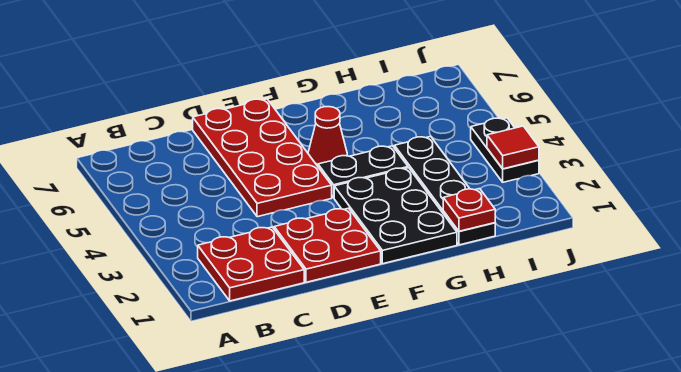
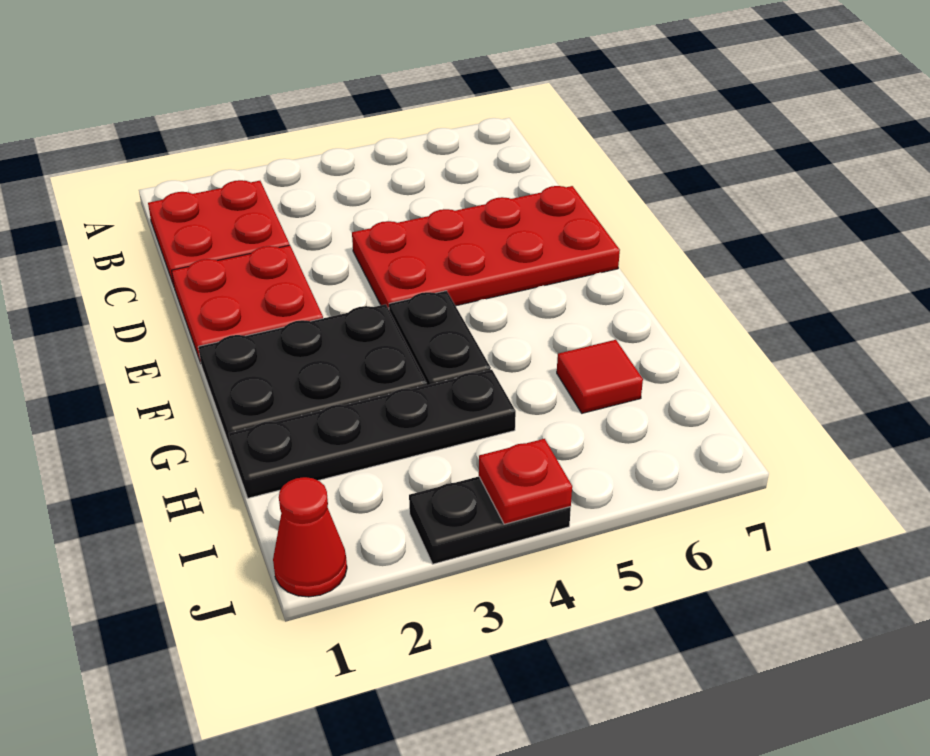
red 1x1 cone [308,107,347,166] -> red 1x1 cone moved to [273,477,347,597]
red 1x1 plate [443,189,495,231] -> red 1x1 plate moved to [479,439,572,524]
red 1x1 tile [487,126,539,169] -> red 1x1 tile moved to [557,340,643,413]

